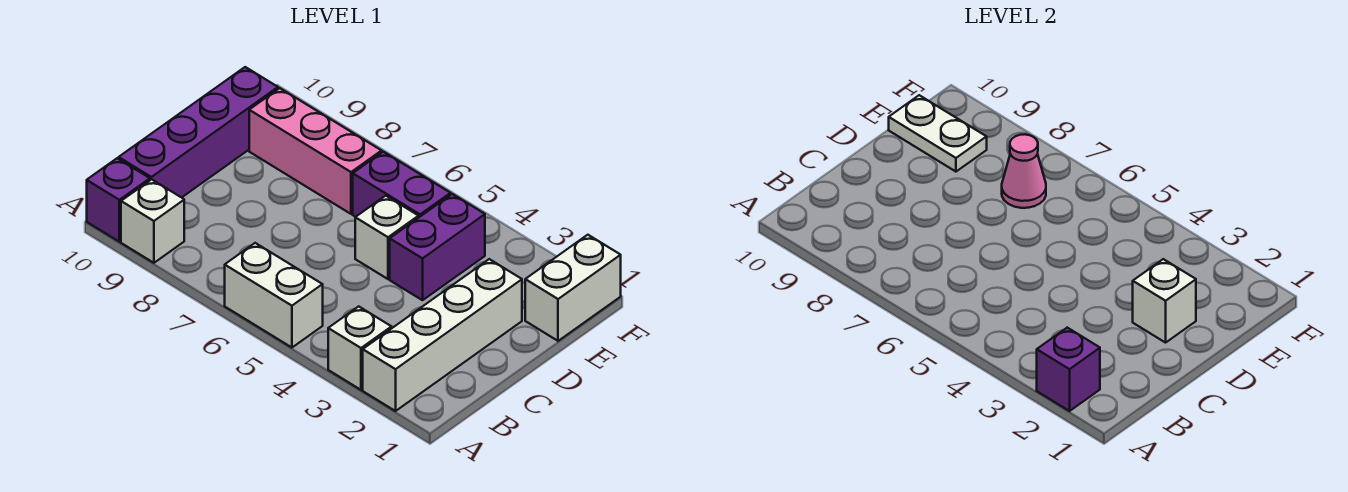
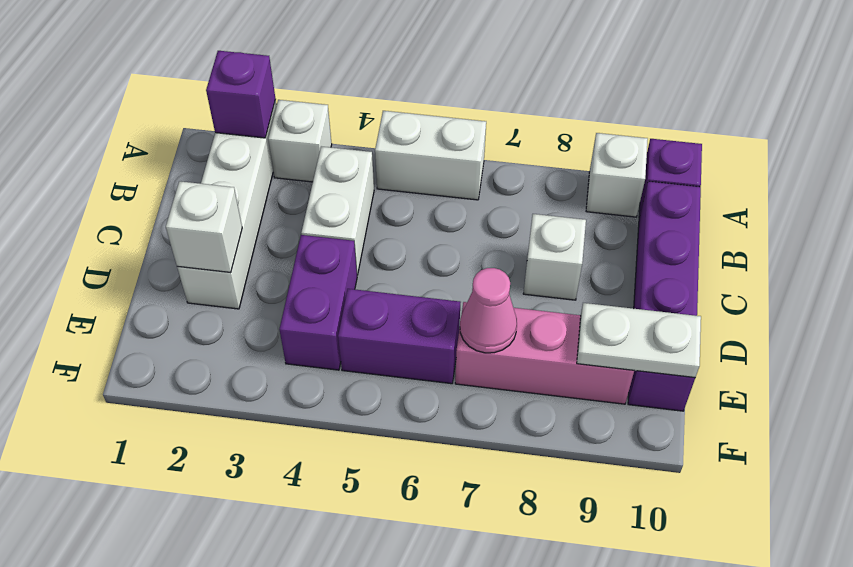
white 1x1 brick [355,196,419,279] -> white 1x1 brick moved to [523,214,586,300]
white 1x2 brick [525,235,621,341] -> white 1x2 brick moved to [301,146,374,275]

